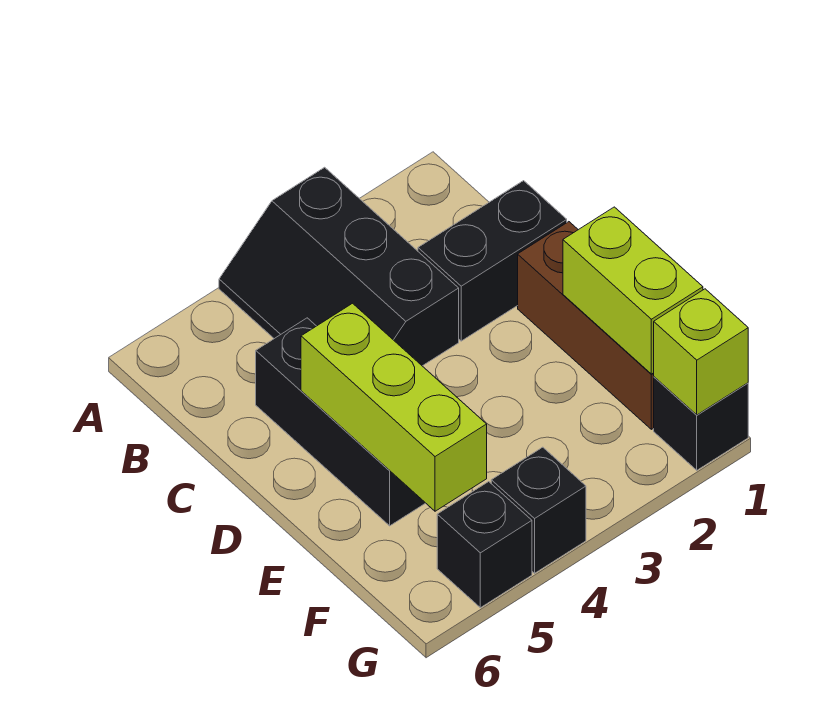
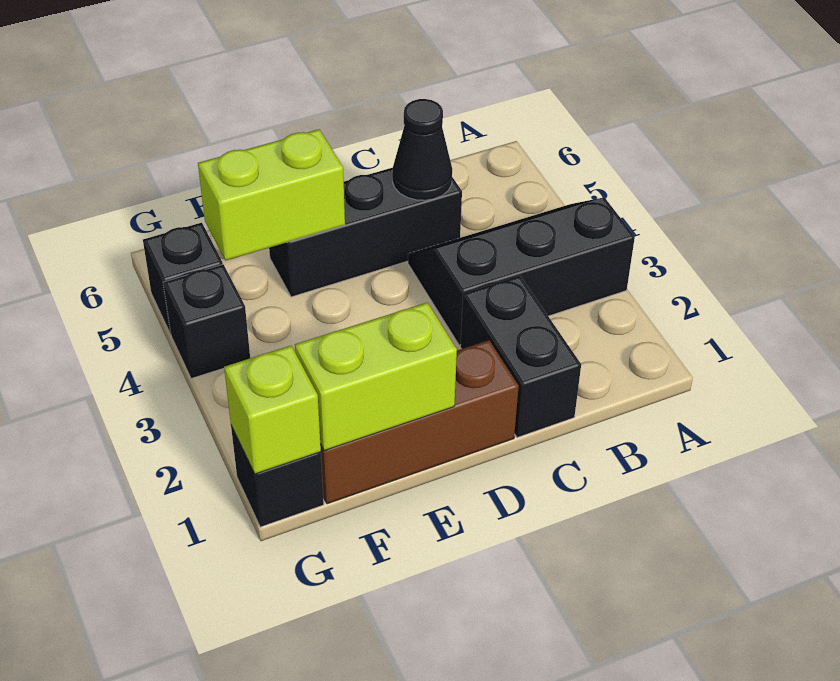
none -> black 1x1 cone [392,99,452,200]
lime 1x3 brick [301,303,487,511] -> lime 1x2 brick [198,129,345,261]

